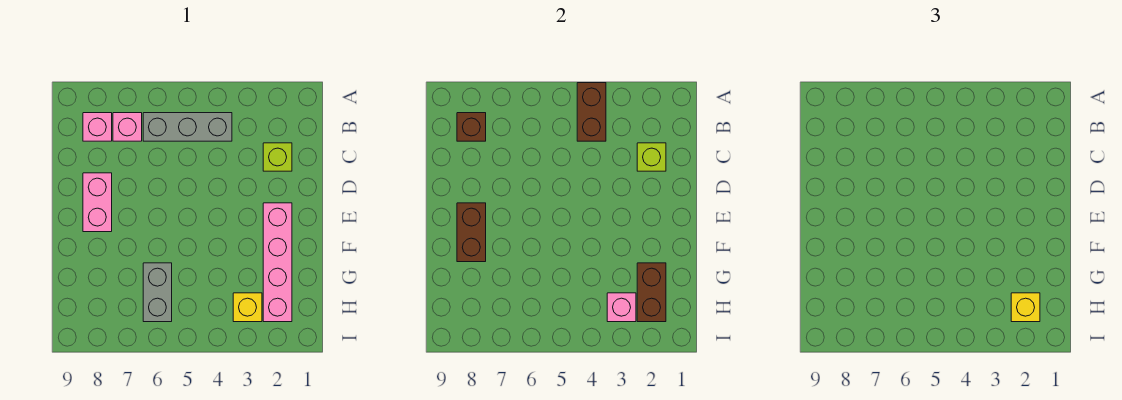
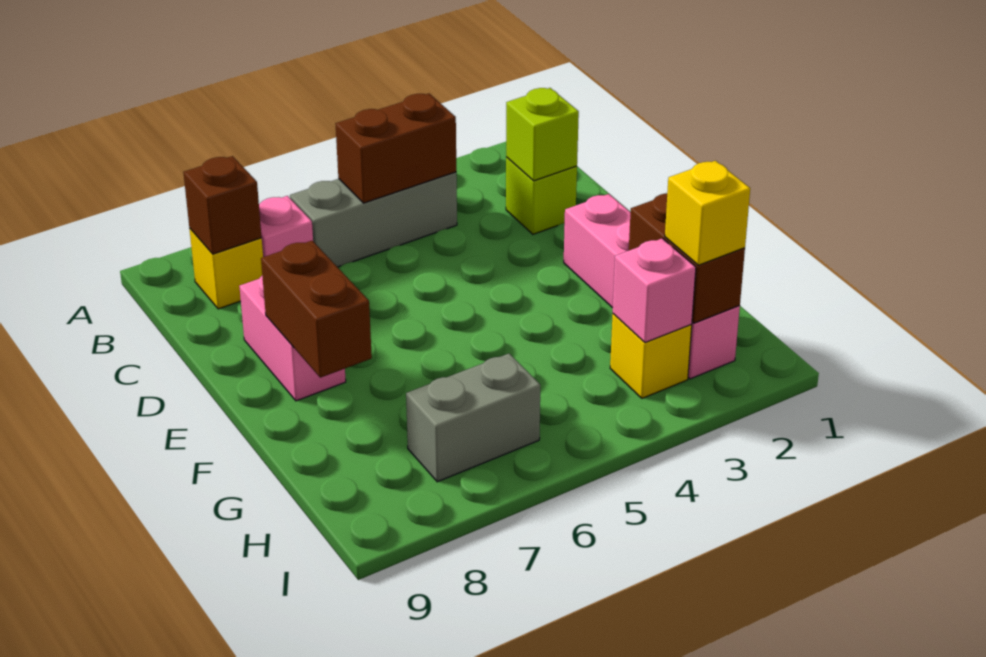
brown 1x2 brick [577,83,606,141] -> brown 1x2 brick turned to [336,94,456,203]
pink 1x1 brick [83,113,112,141] -> yellow 1x1 brick [189,228,263,309]
grey 1x2 brick [143,263,172,322] -> grey 1x2 brick turned to [406,354,540,482]

